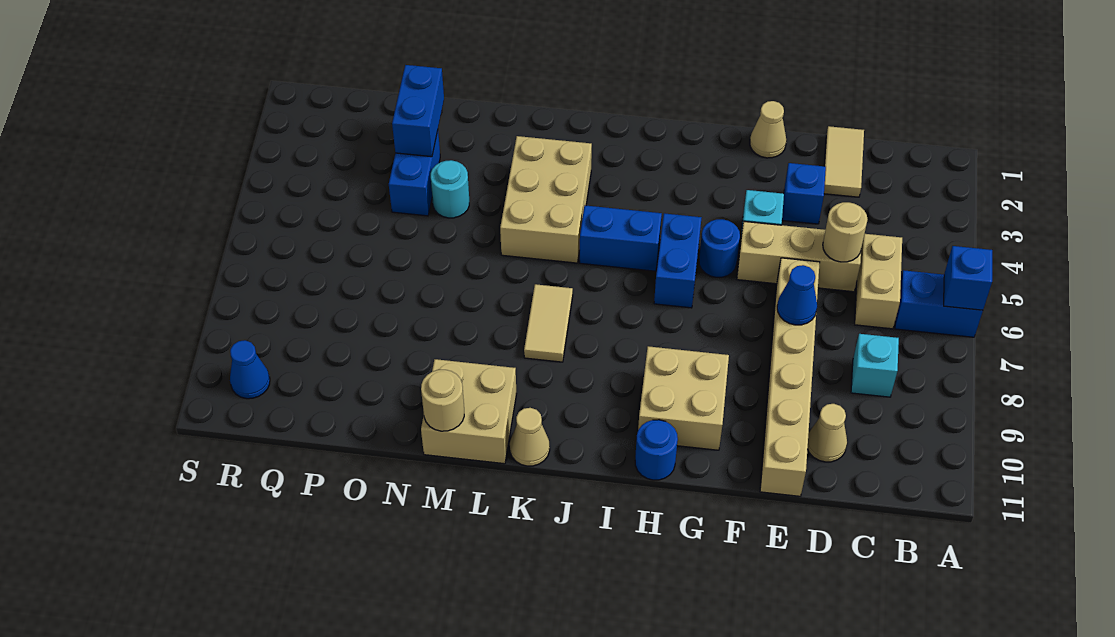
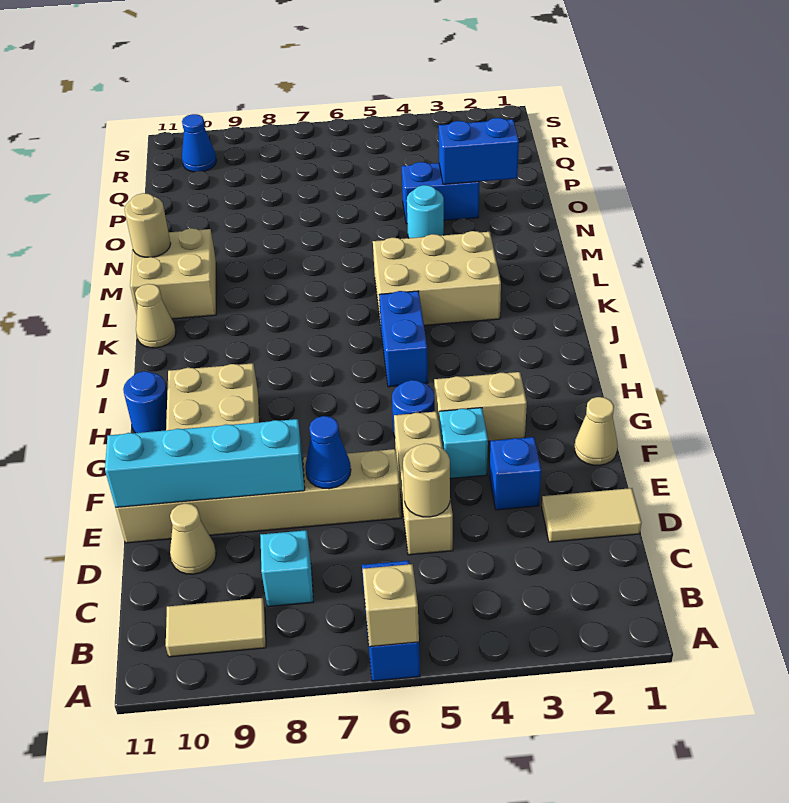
blue 1x1 brick [944,246,992,310] -> tan 1x1 brick [363,564,419,647]
tan 1x2 brick [855,234,902,329] -> tan 1x2 brick moved to [434,372,527,441]
none -> cyan 1x4 brick [105,419,305,507]
blue 1x2 brick [654,213,702,308] -> none
tan 1x2 tile [524,284,573,362] -> tan 1x2 tile moved to [166,598,266,657]

